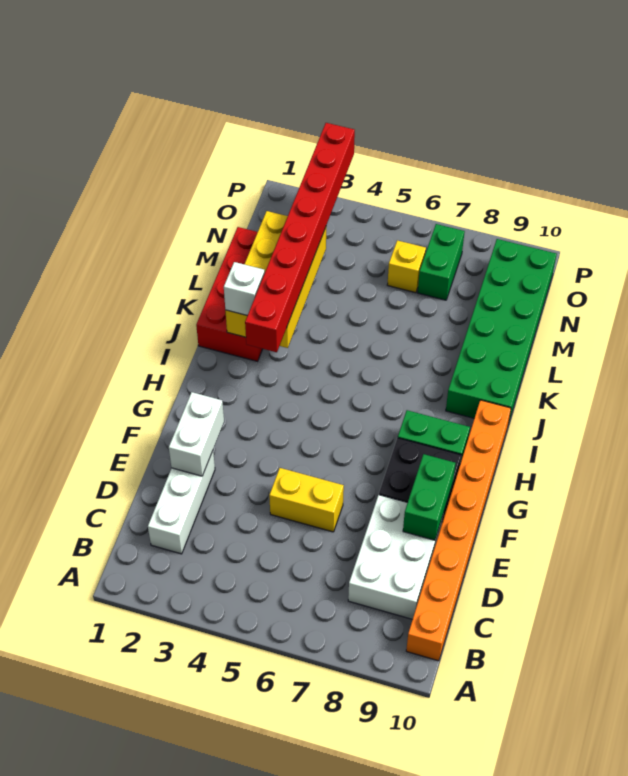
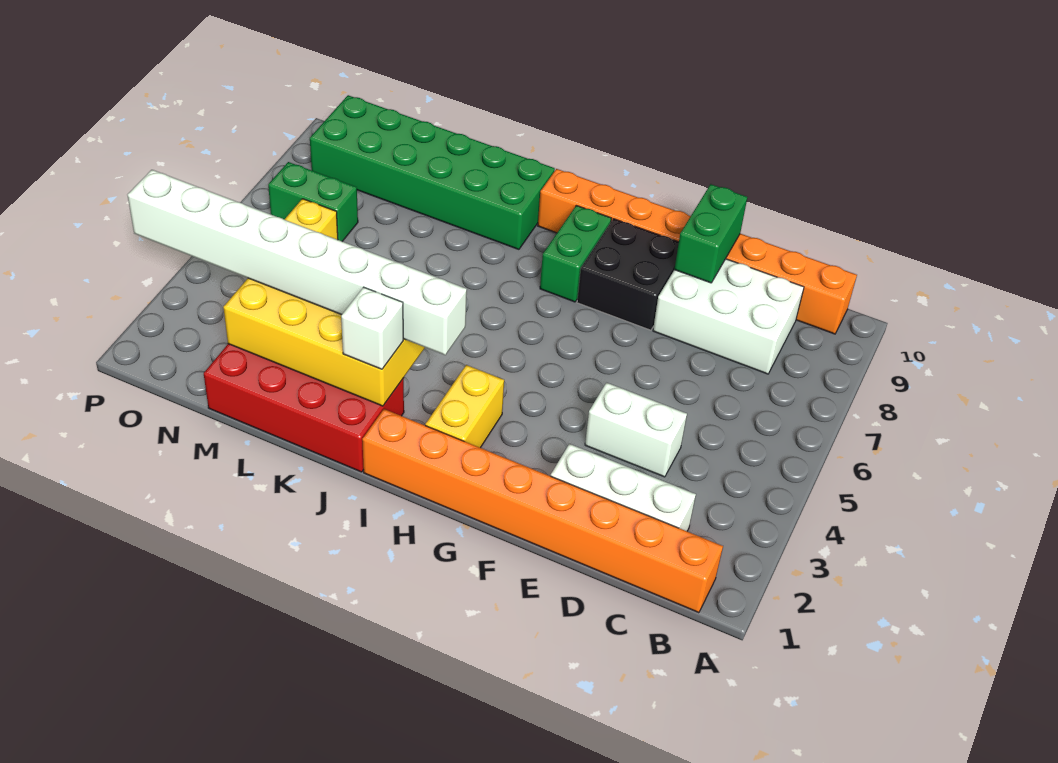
none -> orange 1x8 brick [362,409,723,613]
white 1x2 brick [169,392,224,476] -> white 1x2 brick moved to [585,383,687,477]
yellow 1x2 brick [269,468,344,532] -> yellow 1x2 brick moved to [425,365,504,448]
green 1x2 brick [403,454,455,540] -> green 1x2 brick turned to [674,184,747,283]
red 1x8 brick [245,123,355,352] -> white 1x8 brick [128,170,467,355]

